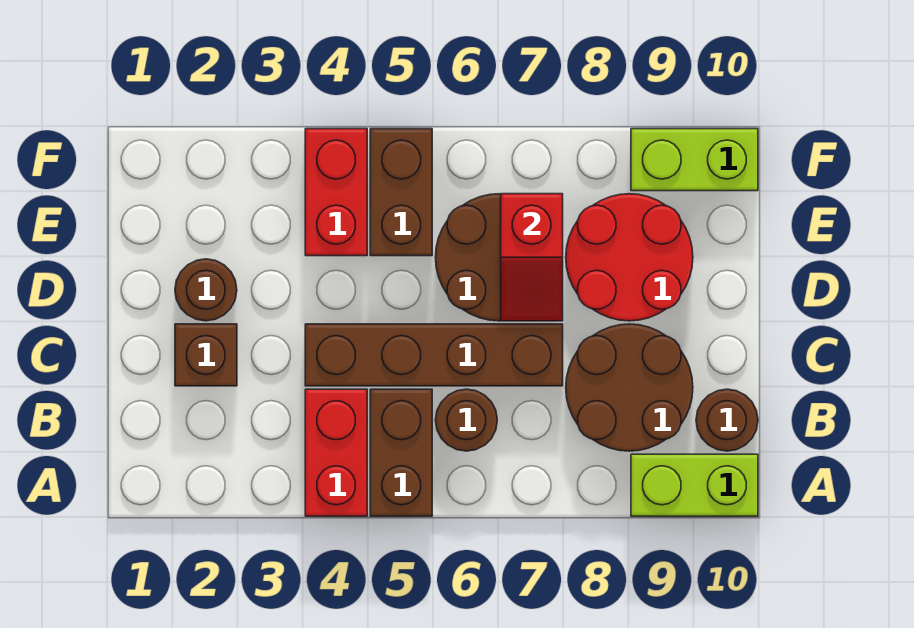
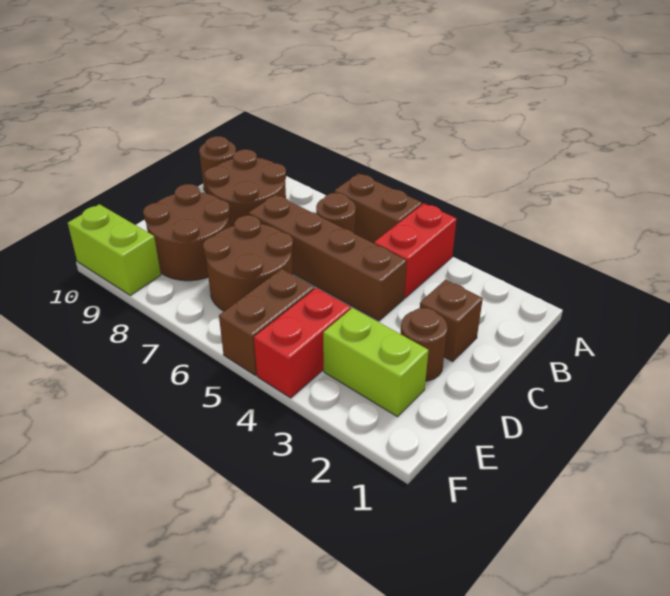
brown 1x2 brick [370,389,432,516] -> brown 1x2 brick turned to [335,173,422,243]
lime 1x2 brick [631,454,758,516] -> lime 1x2 brick moved to [323,308,429,417]
red 1x2 slope [501,194,563,321] -> none
red 2x2 round brick [566,194,693,321] -> brown 2x2 round brick [143,184,230,281]

